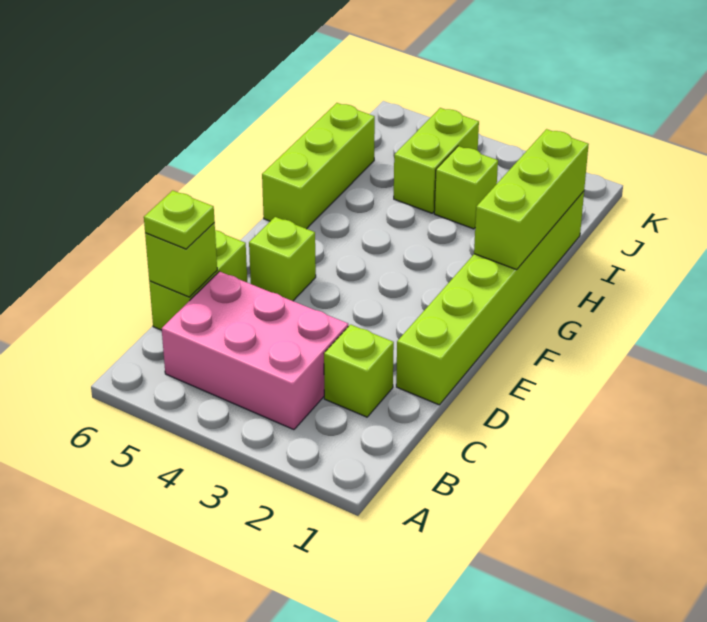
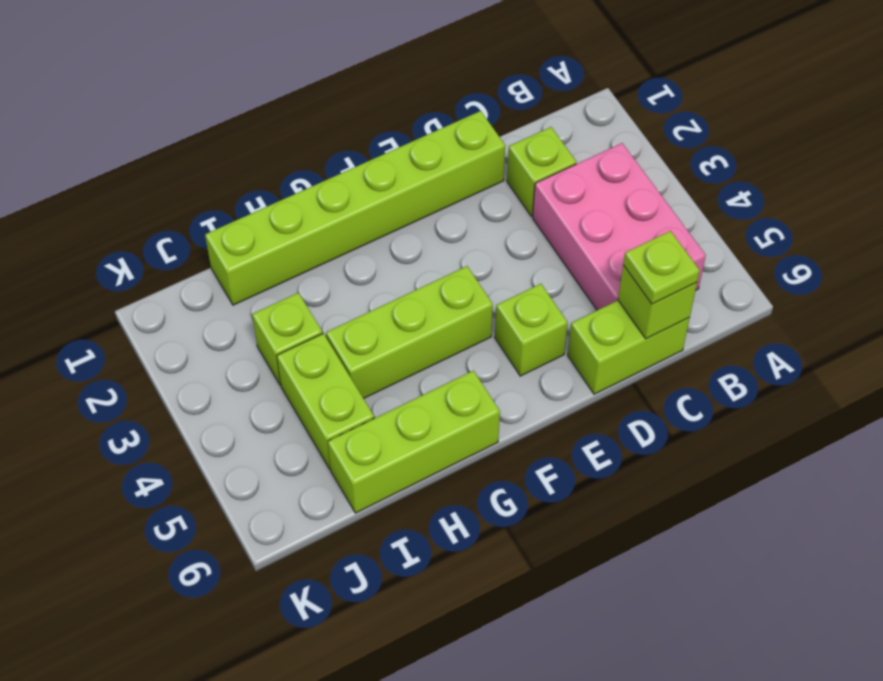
lime 1x3 brick [474,129,589,270] -> lime 1x3 brick moved to [326,266,493,399]
lime 1x2 brick [394,108,479,213] -> lime 1x2 brick turned to [277,333,374,469]

